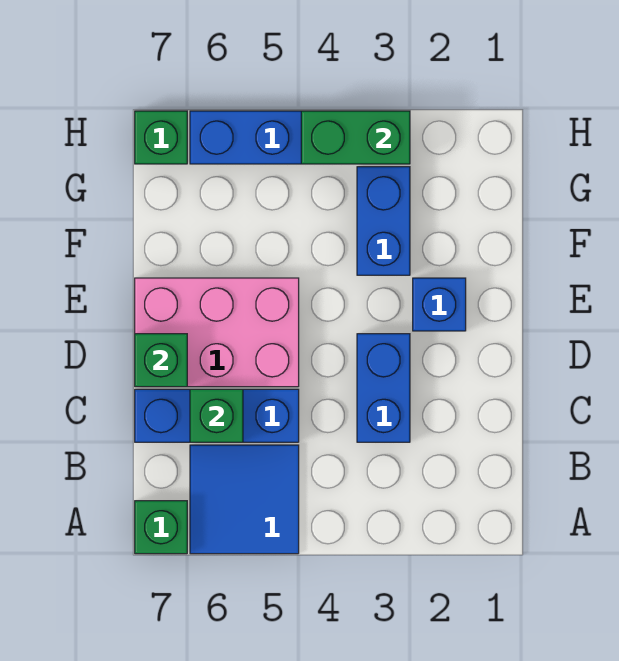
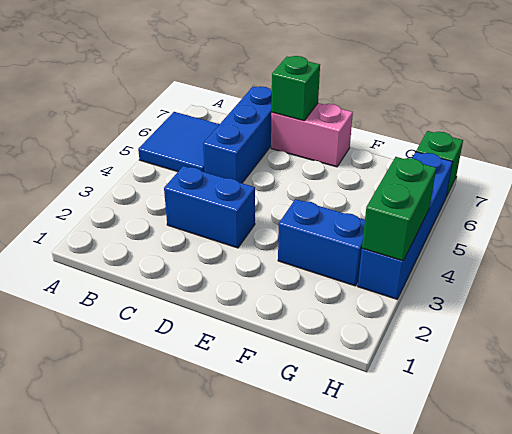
green 1x1 brick [135,501,187,554] -> none
green 1x1 brick [190,389,243,442] -> none
pink 2x3 brick [135,278,299,387] -> pink 1x2 brick [271,103,353,167]
blue 1x1 brick [413,278,466,331] -> none

